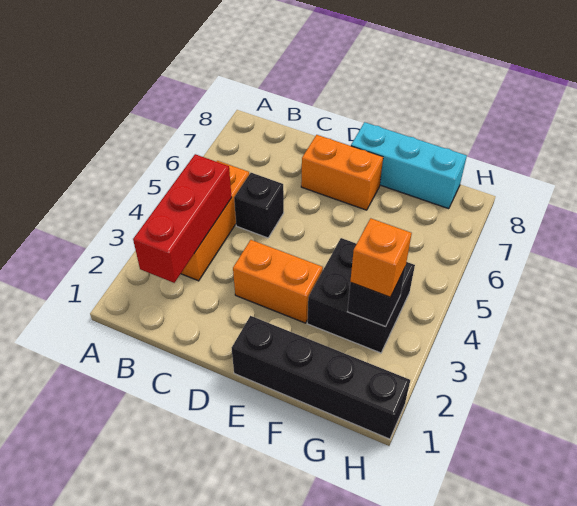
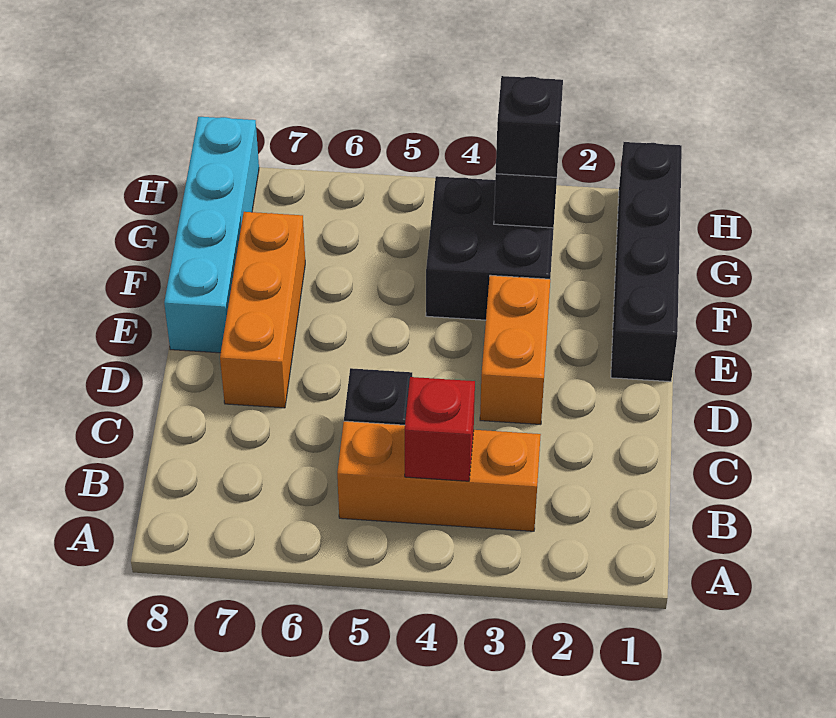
red 1x3 brick [133,154,232,283] -> red 1x1 brick [405,377,475,481]
orange 1x2 brick [301,135,383,210] -> orange 1x3 brick [220,212,305,408]
cyan 1x3 brick [351,122,467,209] -> cyan 1x4 brick [164,117,259,353]
orange 1x1 brick [350,218,412,297] -> black 1x1 brick [496,76,563,177]

